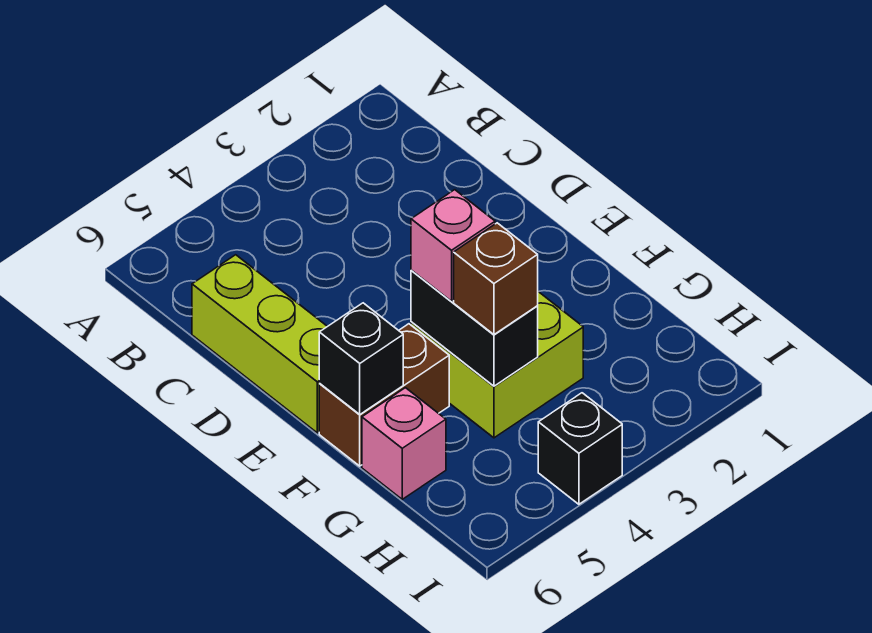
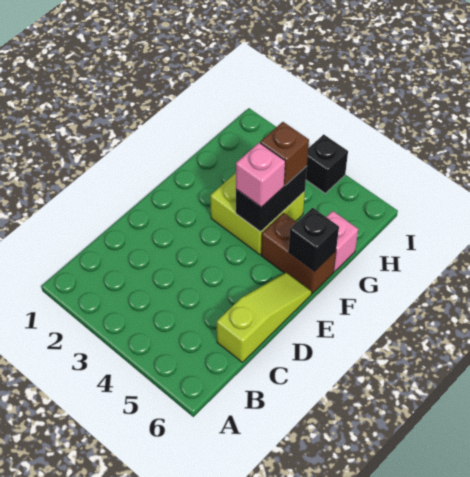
lime 1x3 brick [192,255,327,433] -> lime 1x3 slope [217,272,312,362]

